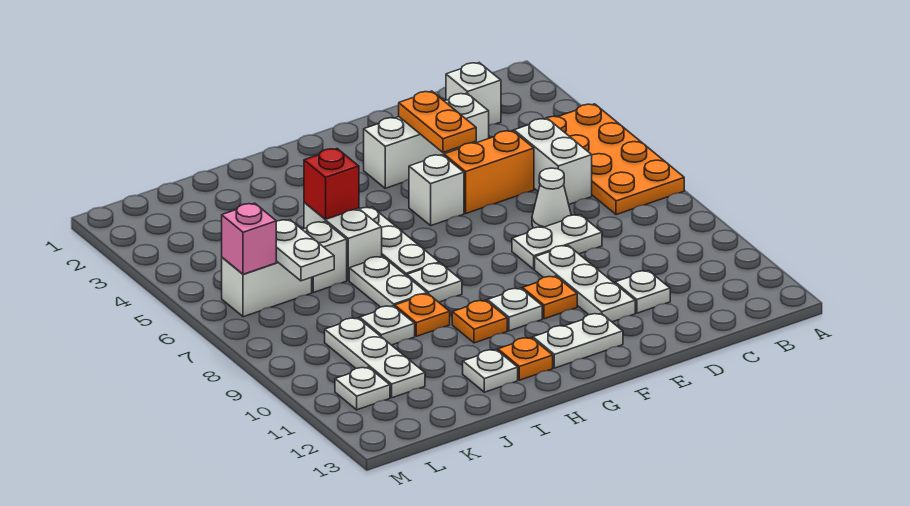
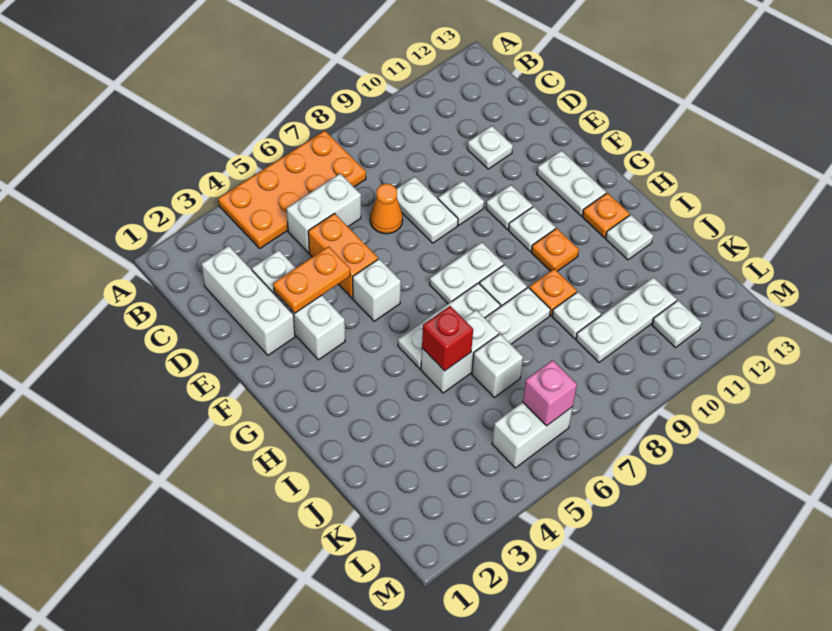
white 1x1 brick [446,63,501,125] -> white 1x3 brick [202,246,295,355]
white 1x1 cone [532,168,571,228] -> orange 1x1 cone [370,184,403,234]
white 1x3 plate [535,246,635,322] -> white 1x1 plate [438,181,484,225]
orange 1x1 plate [522,276,577,319] -> white 1x1 plate [486,185,533,229]
white 1x2 brick [222,258,312,317] -> white 1x2 brick turned to [492,402,573,468]
white 1x2 plate [276,220,334,281] -> white 1x2 plate moved to [430,242,504,304]

